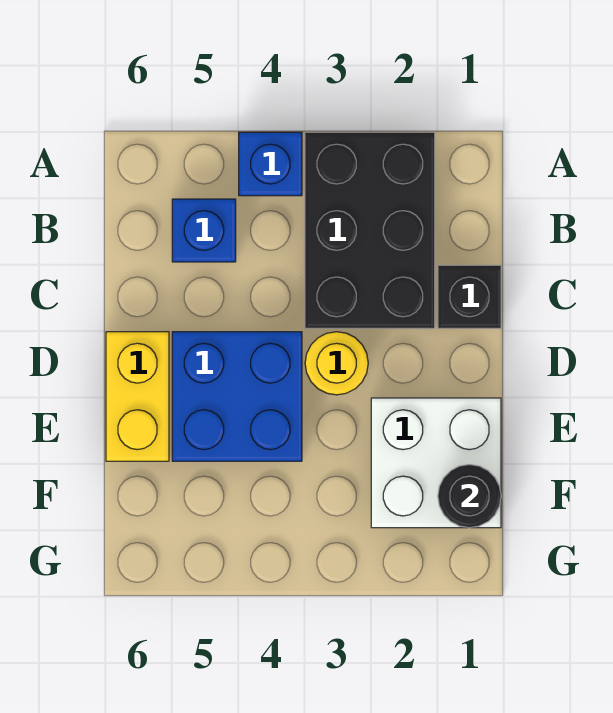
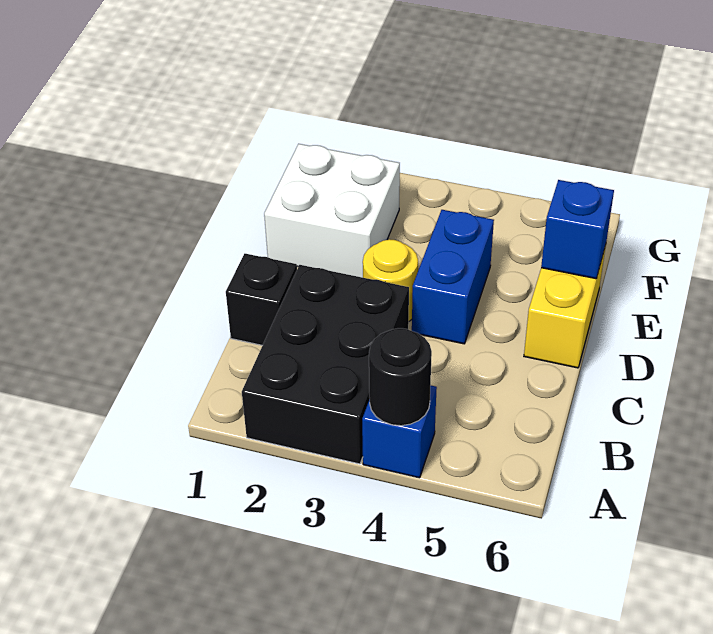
blue 1x1 brick [172,199,236,262] -> blue 1x1 brick moved to [541,180,614,279]
blue 2x2 brick [172,332,302,461] -> blue 1x2 brick [412,210,494,344]
black 1x1 round brick [438,465,501,528] -> black 1x1 round brick moved to [369,328,432,426]

